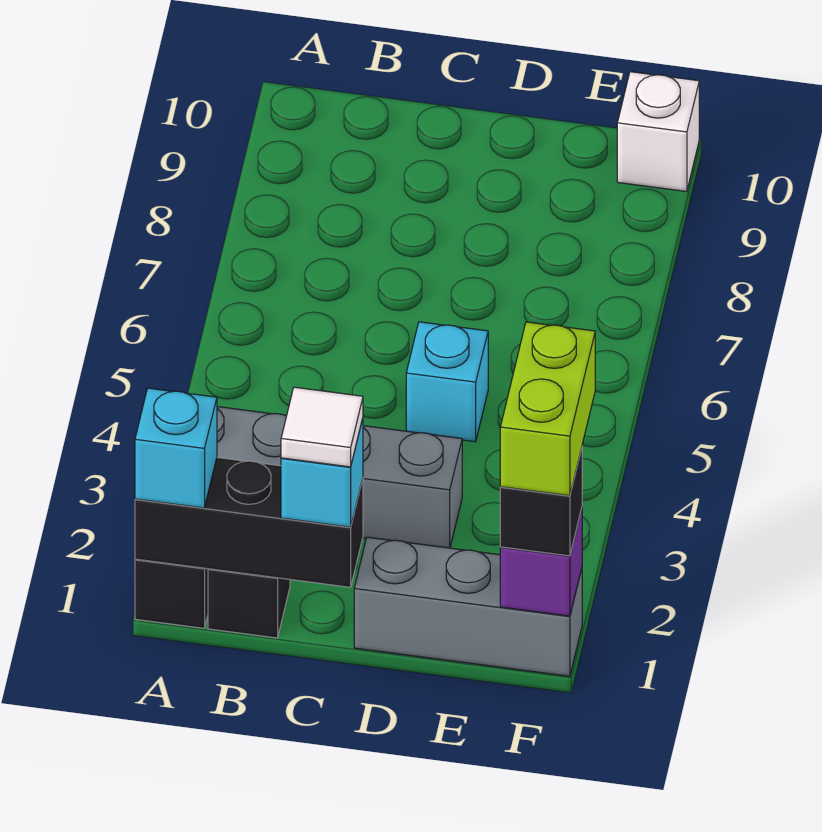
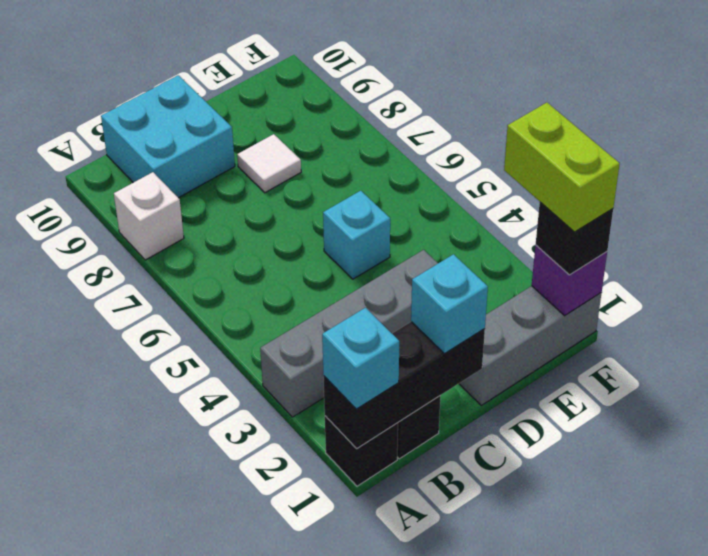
none -> cyan 2x2 brick [101,75,235,198]
white 1x1 tile [281,387,363,467] -> white 1x1 tile moved to [237,134,301,193]
white 1x1 brick [617,72,699,192] -> white 1x1 brick moved to [114,172,184,260]

